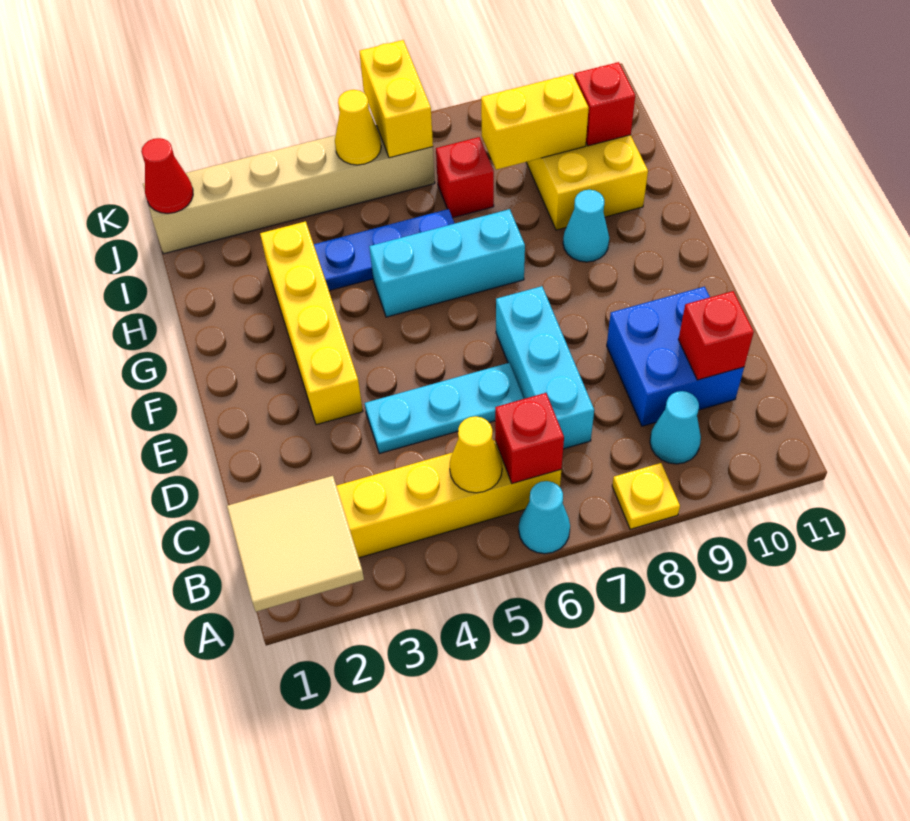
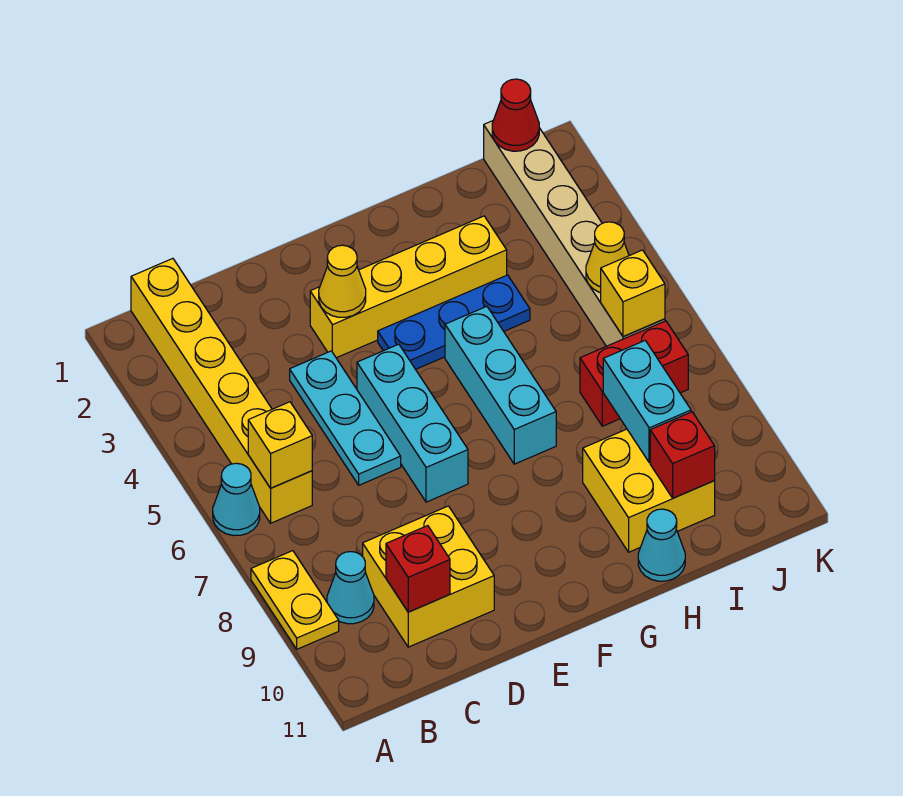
tan 2x2 tile [227,476,364,612] -> none
yellow 1x1 plate [612,463,680,529] -> yellow 1x2 plate [251,551,339,649]
yellow 1x1 cone [450,416,502,493] -> yellow 1x1 cone moved to [319,245,366,317]
red 1x1 brick [495,393,564,484] -> yellow 1x1 brick [248,402,312,488]
cyan 1x3 brick [496,286,594,449] -> cyan 1x3 brick turned to [357,344,468,502]
blue 2x2 brick [607,287,744,426] -> yellow 2x2 brick [363,506,494,647]
cyan 1x1 cone [563,190,609,262] -> cyan 1x1 cone moved to [638,509,685,581]
blue 1x3 plate [314,209,455,291] -> blue 1x3 plate turned to [378,275,530,369]
red 1x1 brick [436,137,494,218] -> red 1x2 brick [580,321,688,426]
yellow 1x2 brick [481,74,589,170] -> cyan 1x2 brick [603,341,691,463]
yellow 1x2 brick [359,40,433,158] -> yellow 1x1 brick [601,250,665,337]

